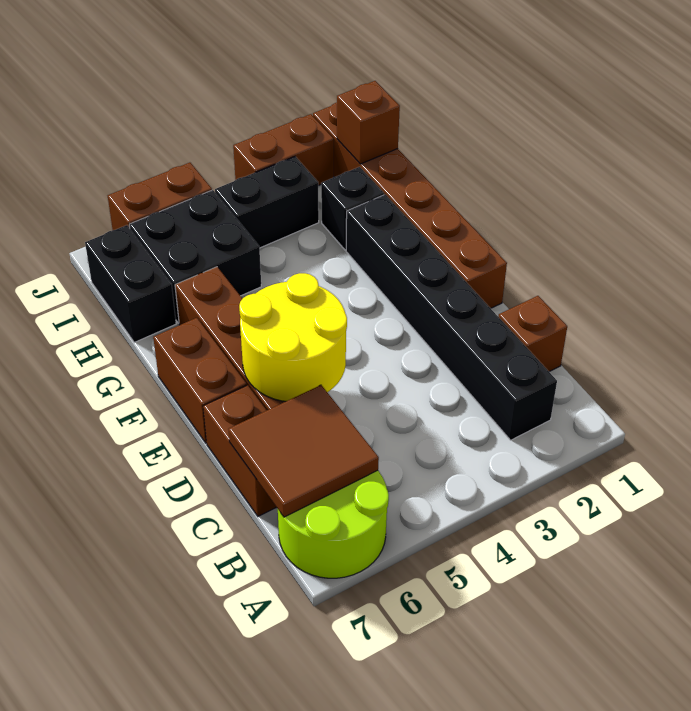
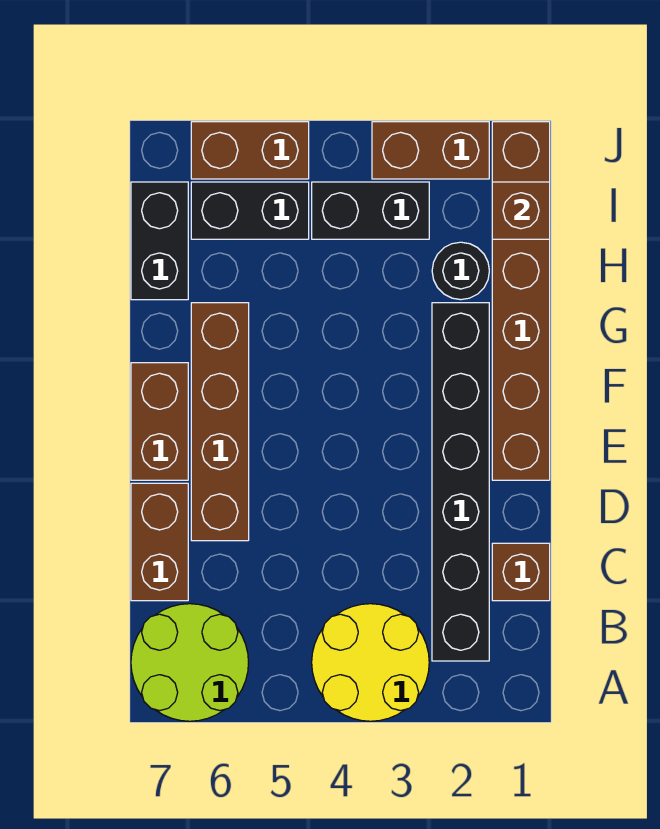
brown 2x2 tile [228,385,379,517] -> none
yellow 2x2 round brick [239,273,347,401] -> yellow 2x2 round brick moved to [312,604,429,721]
black 1x1 brick [321,167,384,250] -> black 1x1 round brick [432,242,489,300]
black 2x2 brick [129,190,261,323] -> black 1x2 brick [191,182,309,239]

